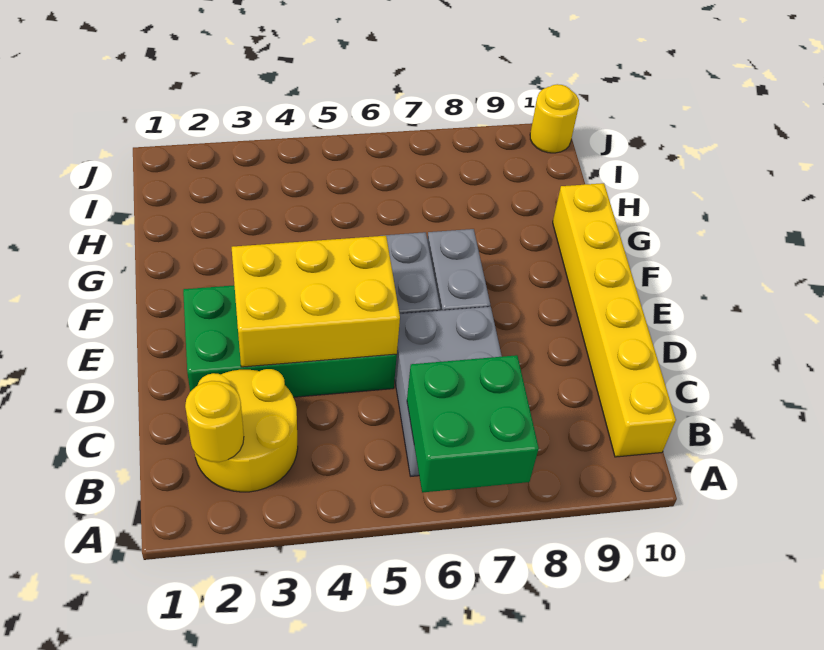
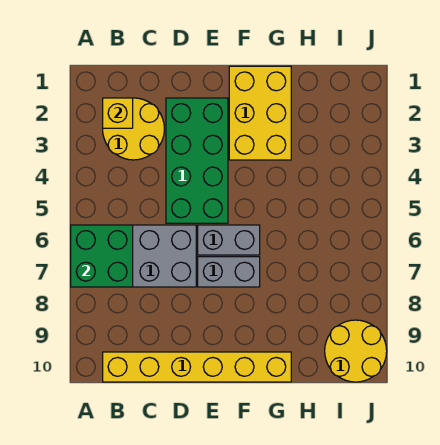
yellow 1x1 round brick [185,381,244,462] -> yellow 1x1 brick [103,98,133,128]
yellow 2x3 brick [232,236,400,367] -> yellow 2x3 brick moved to [229,66,291,160]
yellow 1x1 round brick [530,84,579,153] -> yellow 2x2 round brick [325,320,387,382]

